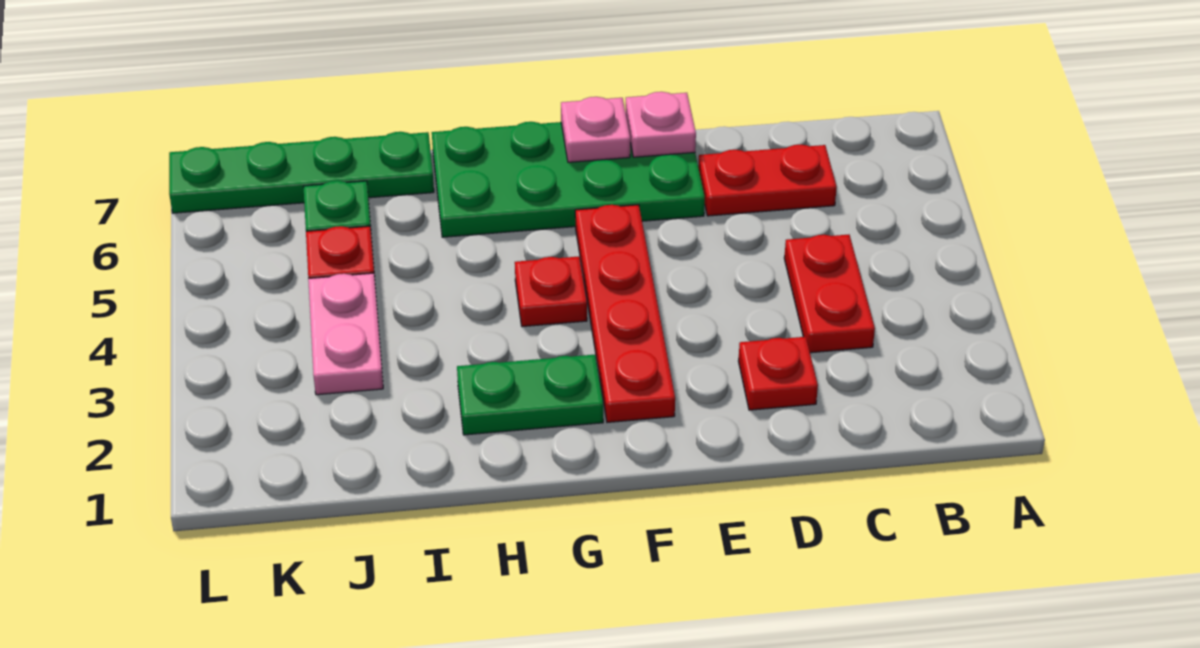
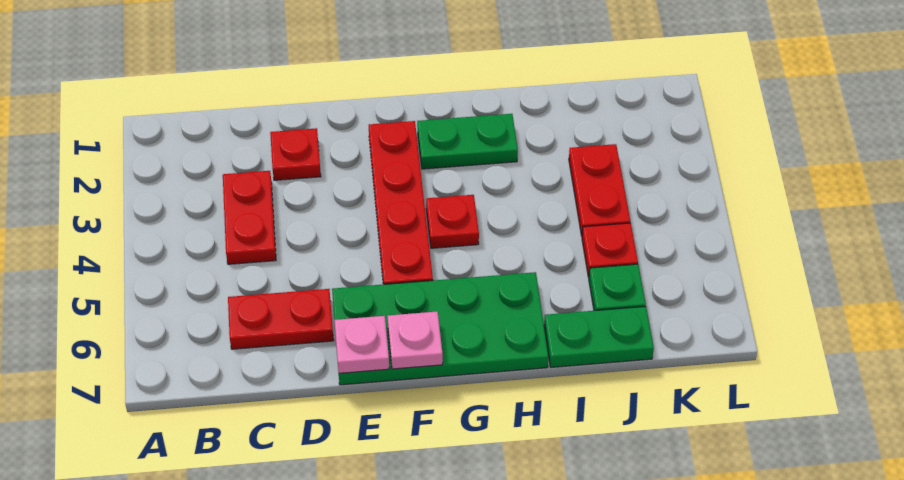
green 1x4 plate [169,132,434,213] -> green 1x2 plate [544,307,654,367]
pink 1x2 plate [308,273,383,395] -> red 1x2 plate [569,144,630,236]

